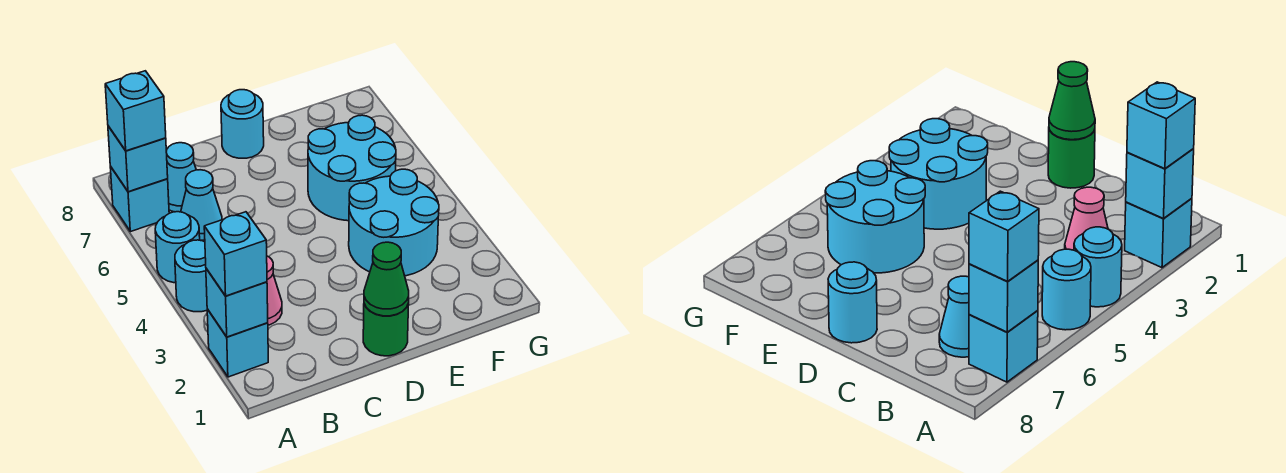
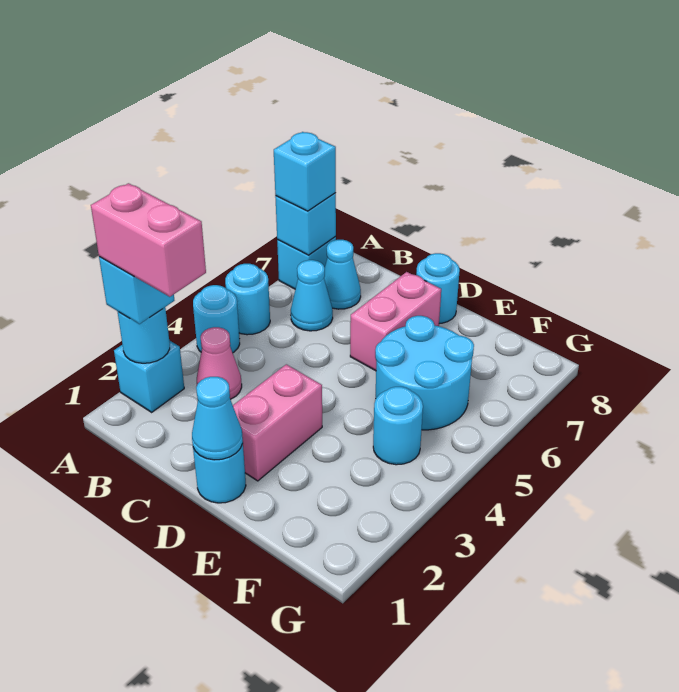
cyan 1x1 brick [206,269,268,337] -> cyan 1x1 round brick [117,308,170,363]
none -> pink 1x2 brick [91,183,206,297]
green 1x1 round brick [363,304,409,356] -> cyan 1x1 round brick [193,444,246,503]
green 1x1 cone [364,242,409,316] -> cyan 1x1 cone [192,377,243,460]
none -> pink 1x2 brick [233,364,322,481]
none -> pink 1x2 brick [350,272,441,371]
cyan 2x2 round brick [349,169,439,276] -> cyan 1x1 round brick [373,387,423,465]

